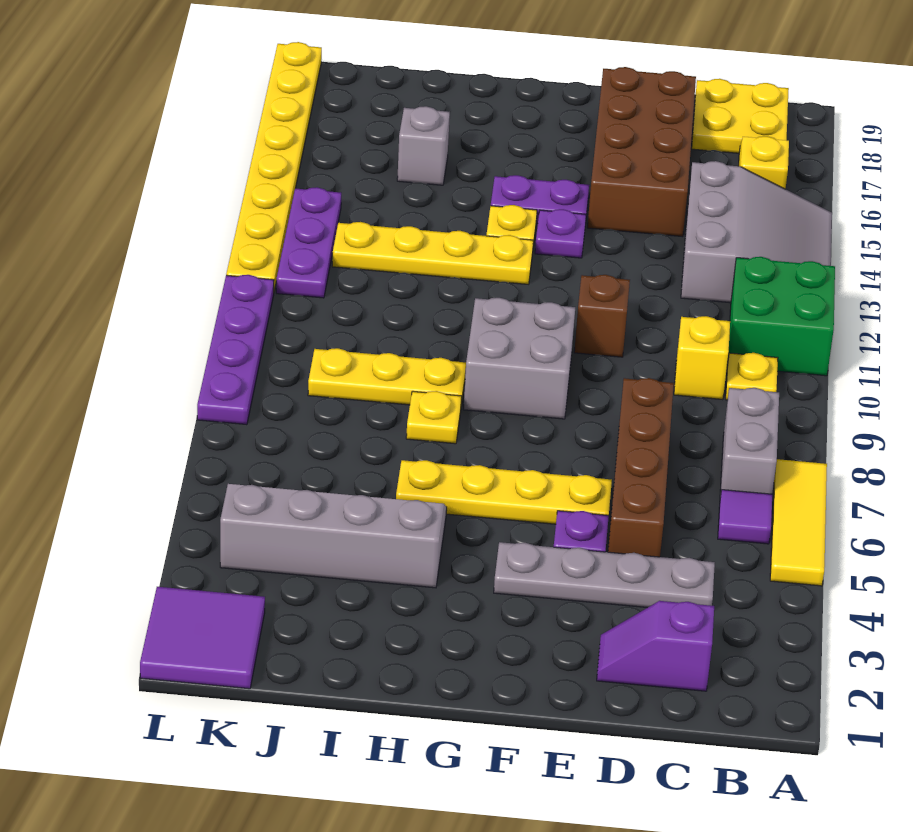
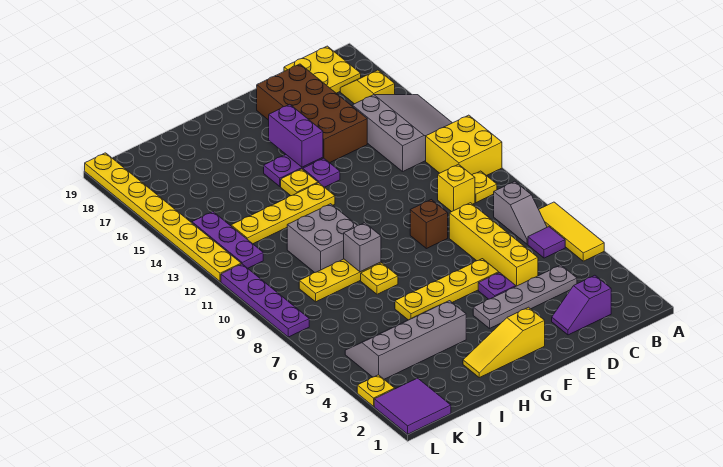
green 2x2 brick [727,257,835,376] -> yellow 2x2 brick [426,115,502,176]
grey 1x2 brick [720,388,779,497] -> grey 1x2 slope [494,181,547,244]
brown 1x4 brick [608,378,674,557] -> yellow 1x4 brick [449,203,538,286]
brown 1x1 brick [574,275,630,357] -> brown 1x1 brick moved to [410,200,448,249]
none -> yellow 1x3 slope [463,307,545,378]
grey 2x2 brick [464,298,575,419] -> grey 2x2 brick moved to [287,204,357,273]
none -> purple 1x2 brick [269,104,323,167]
grey 1x1 brick [397,106,450,185] -> grey 1x1 brick moved to [344,223,381,272]
none -> yellow 1x1 plate [357,375,395,406]

